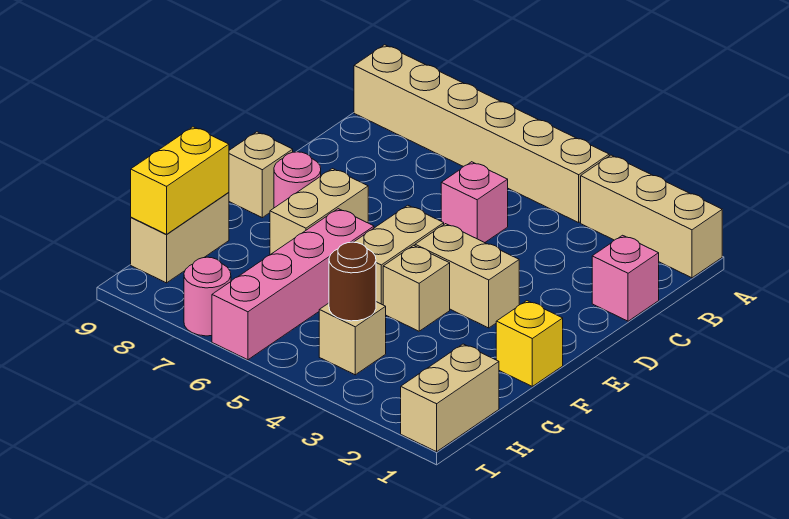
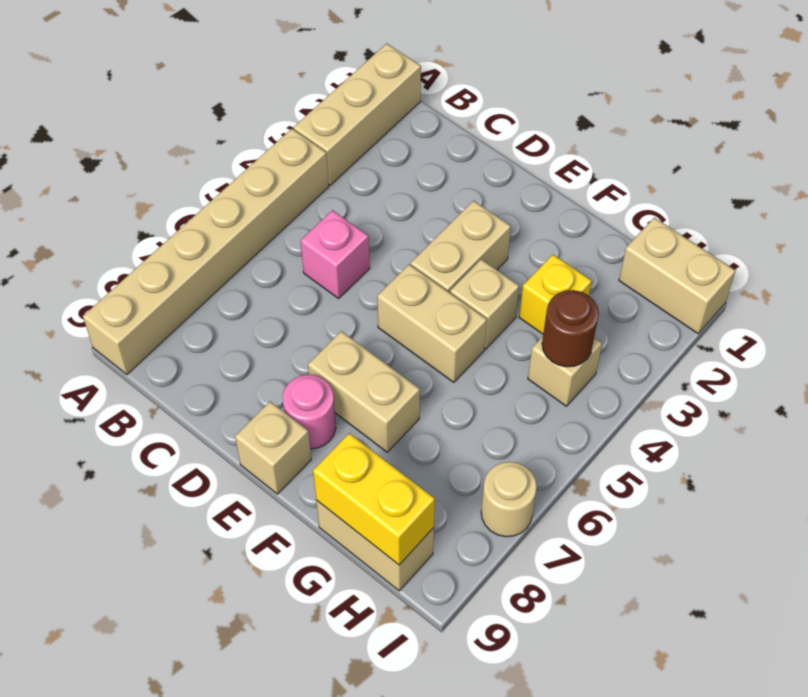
pink 1x1 brick [592,235,659,321] -> none
yellow 1x1 brick [496,301,563,386] -> yellow 1x1 brick moved to [519,255,592,334]
pink 1x4 brick [212,209,374,360] -> none
pink 1x1 round brick [184,257,231,336] -> tan 1x1 round brick [481,462,537,537]

